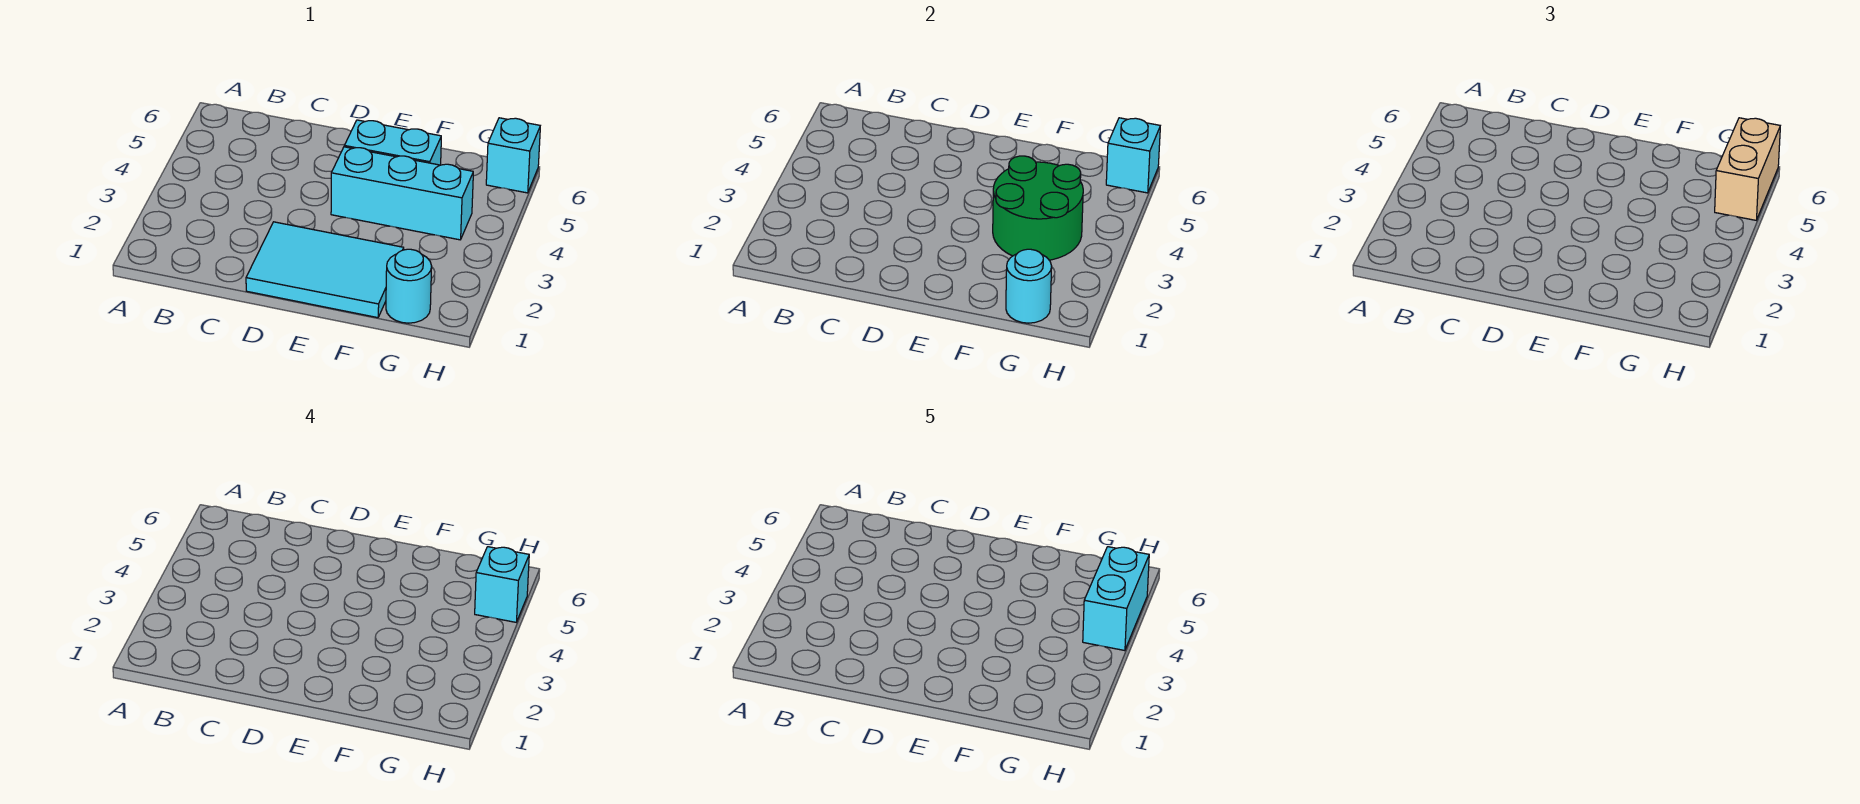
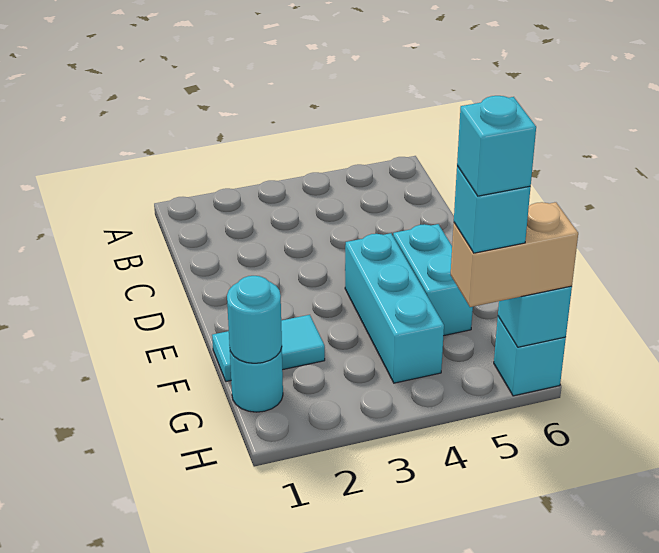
cyan 2x3 tile [246,222,404,318] -> cyan 1x2 tile [212,315,325,381]
green 2x2 round brick [993,156,1083,260] -> none
cyan 1x2 brick [1083,547,1149,651] -> cyan 1x1 brick [457,96,536,196]

